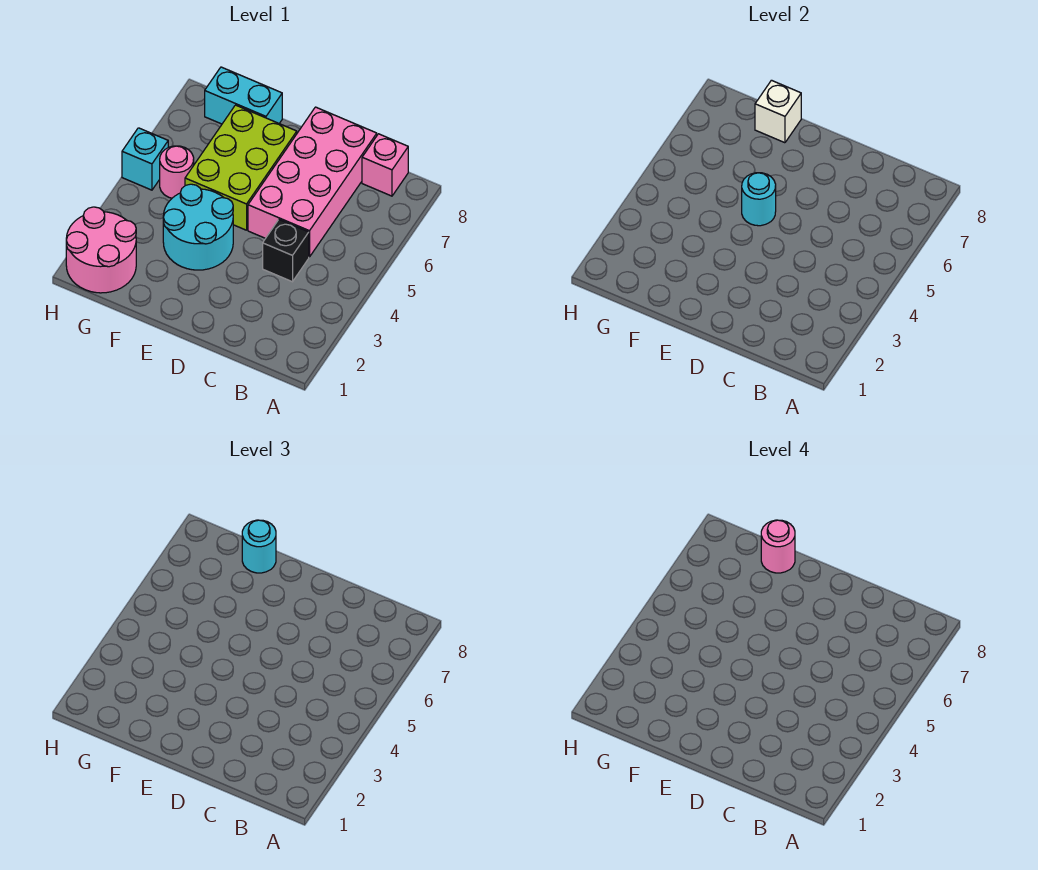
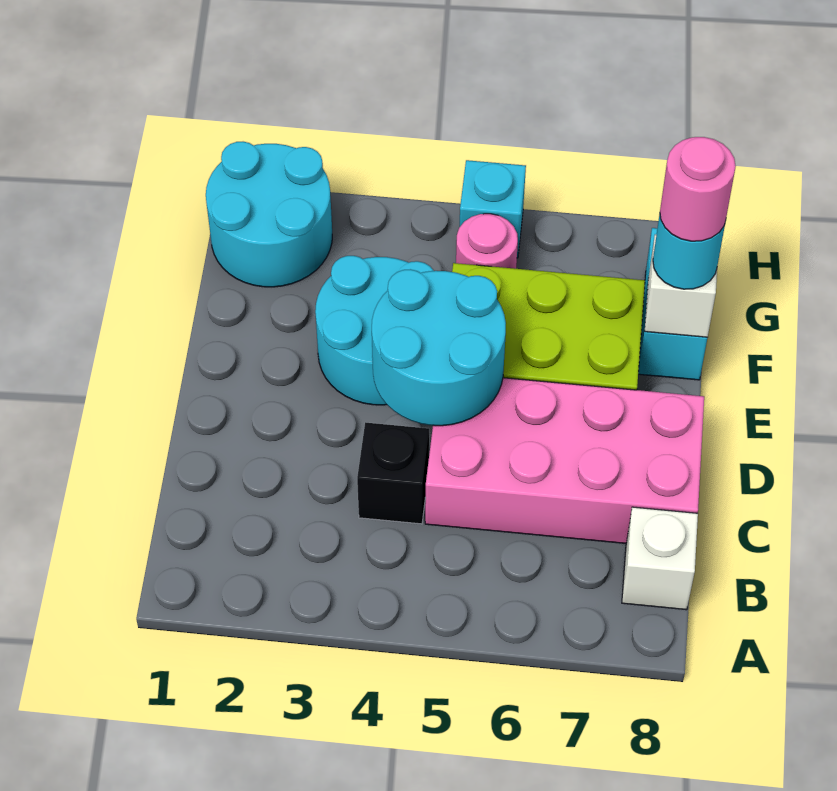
pink 1x1 brick [362,134,408,196] -> white 1x1 brick [622,507,698,610]
cyan 1x1 round brick [742,173,776,226] -> cyan 2x2 round brick [372,269,506,426]
pink 2x2 round brick [66,207,136,293] -> cyan 2x2 round brick [206,142,332,287]

